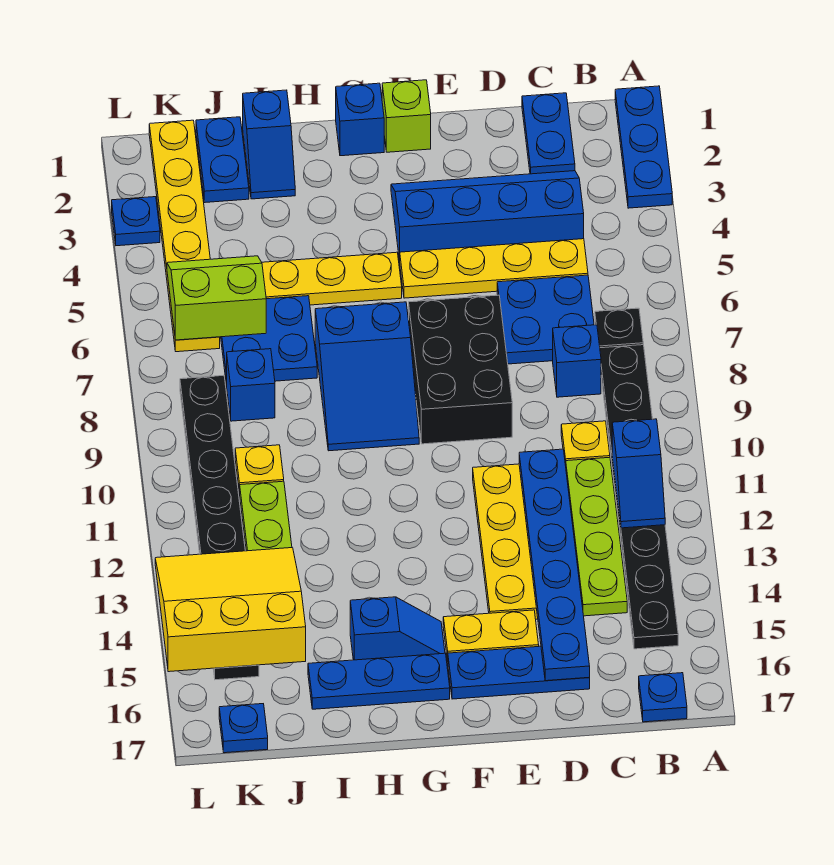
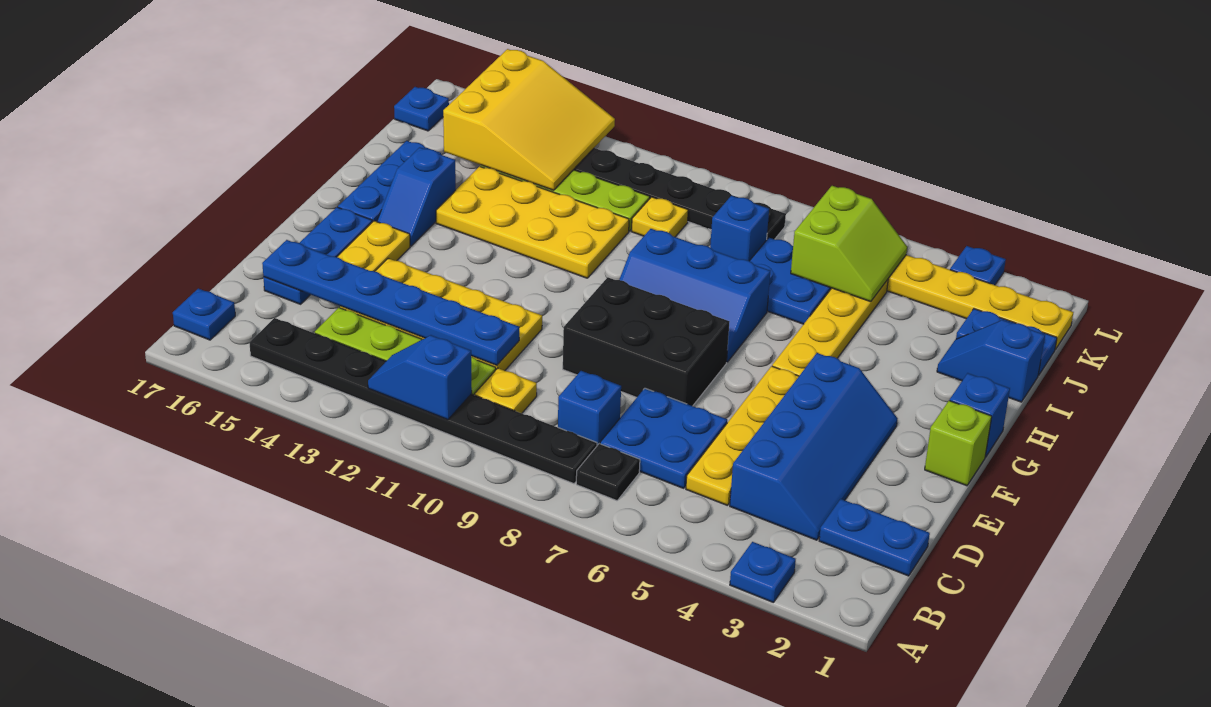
blue 1x3 plate [615,86,672,208] -> blue 1x1 plate [730,542,796,602]
blue 2x3 slope [315,302,419,451] -> blue 2x3 slope turned to [619,229,770,362]
none -> yellow 2x4 plate [436,166,629,278]

